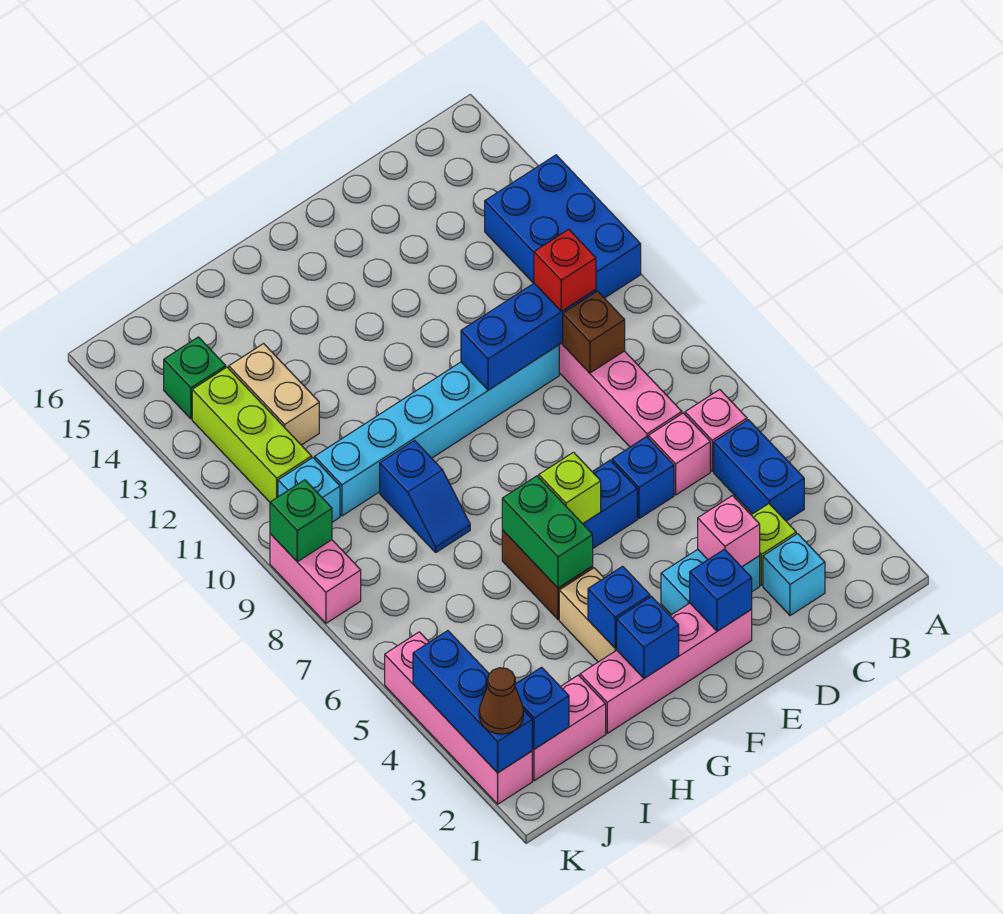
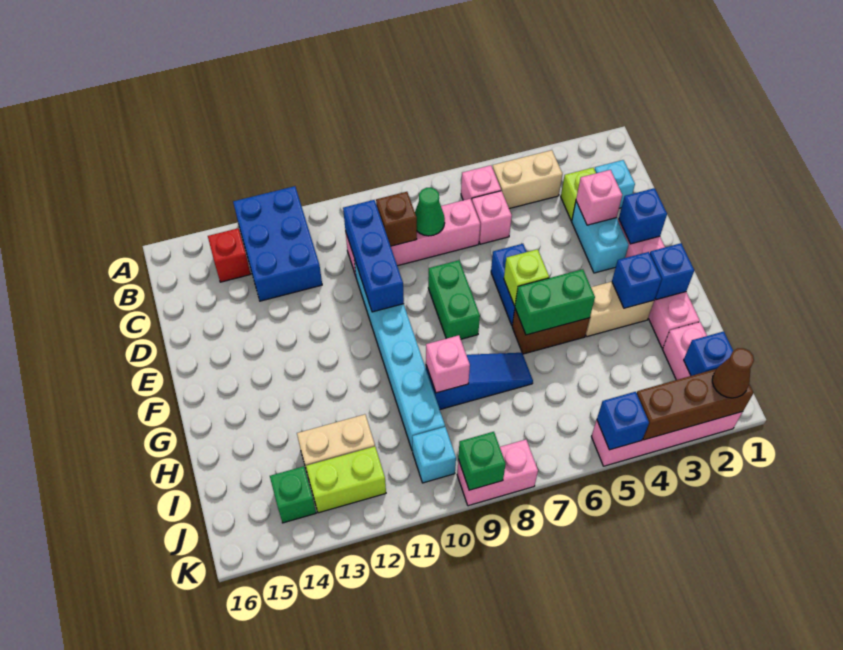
blue 2x3 brick [485,155,641,298] -> blue 2x3 brick turned to [233,186,322,301]
blue 1x2 brick [714,420,804,521] -> tan 1x2 brick [492,150,562,209]
none -> green 1x1 cone [415,188,445,236]
red 1x1 brick [534,229,596,311] -> red 1x1 brick moved to [208,228,251,282]
blue 1x1 brick [612,437,674,519] -> blue 1x1 brick moved to [597,392,649,450]
none -> green 1x2 brick [428,260,480,339]
blue 1x2 slope [380,441,470,552] -> blue 1x3 slope [426,353,533,409]
none -> pink 1x1 brick [426,335,470,393]
lime 1x3 brick [192,367,312,502] -> lime 1x2 brick [306,447,386,513]
blue 1x3 brick [413,631,532,773] -> brown 1x3 brick [637,369,753,440]

